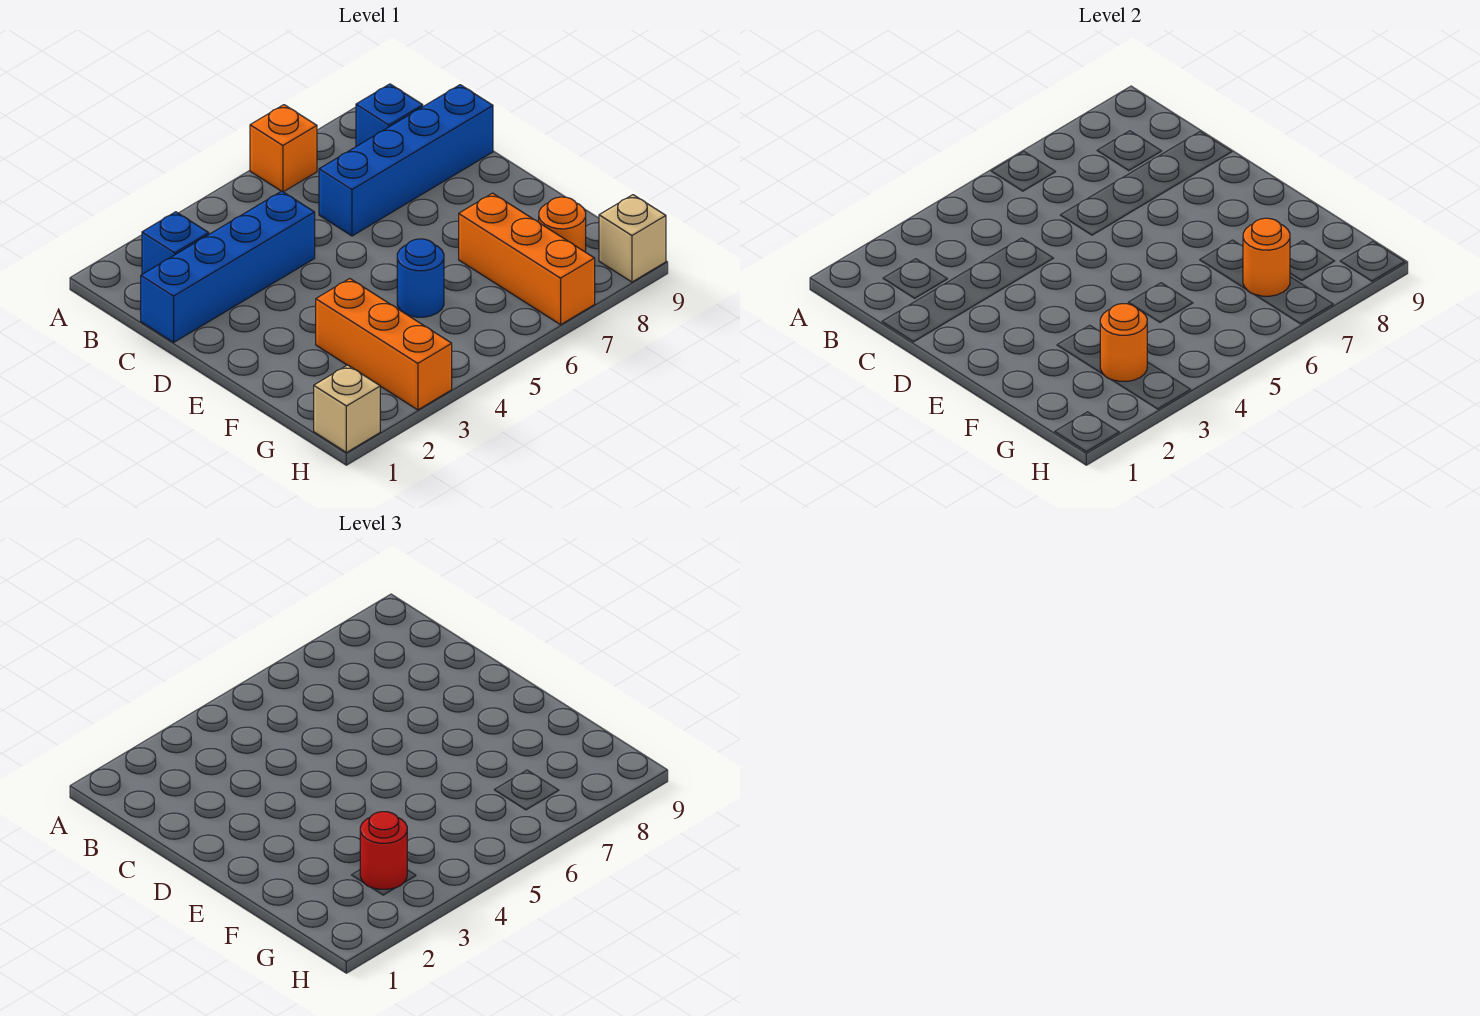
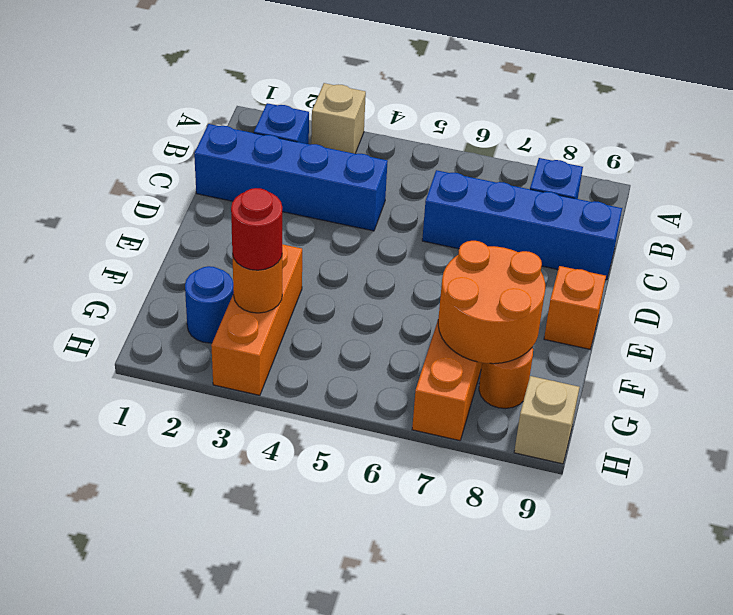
orange 1x1 brick [250,105,317,192] -> orange 1x1 brick moved to [544,266,606,349]
blue 1x1 round brick [397,239,444,317] -> blue 1x1 round brick moved to [185,266,234,343]
orange 1x1 round brick [1243,218,1290,296] -> orange 2x2 round brick [438,241,545,364]
tan 1x1 brick [314,365,380,452] -> tan 1x1 brick moved to [311,83,366,154]

